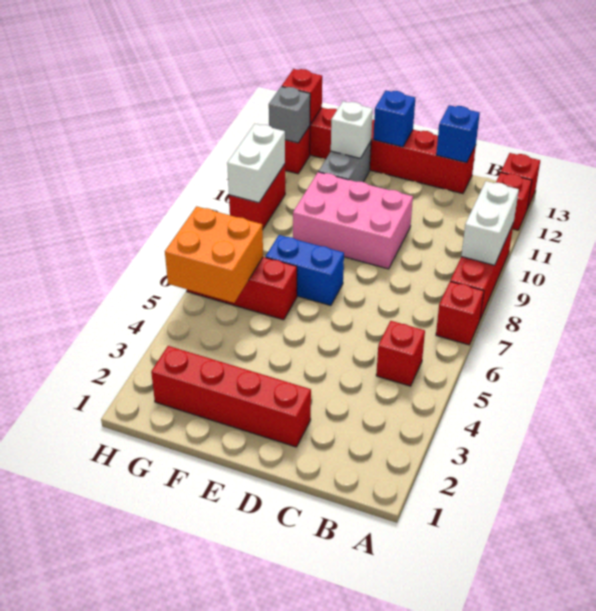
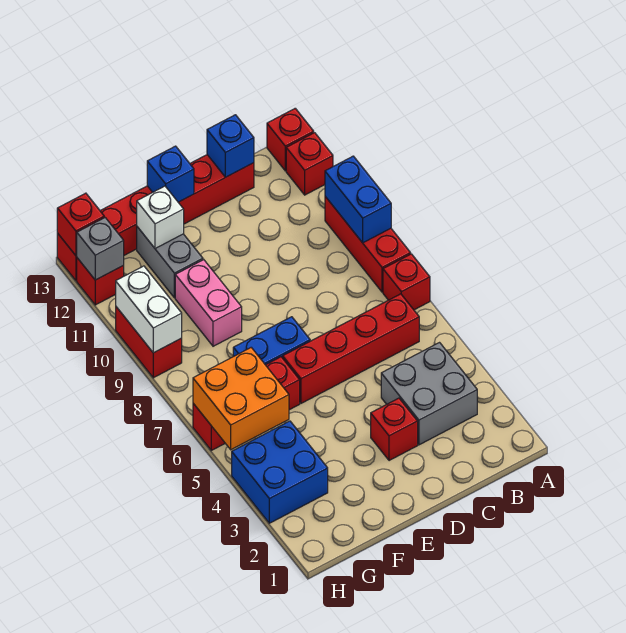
white 1x2 brick [461,181,519,265] -> blue 1x2 brick [325,156,391,243]
none -> grey 2x2 brick [381,343,477,445]
red 1x1 brick [376,321,425,386] -> red 1x1 brick moved to [371,398,418,461]
red 1x4 brick [151,346,311,447] -> red 1x4 brick moved to [283,294,419,403]
pink 2x3 brick [293,172,413,269] -> pink 1x2 brick [175,260,242,346]
none -> blue 2x2 brick [232,421,328,523]

